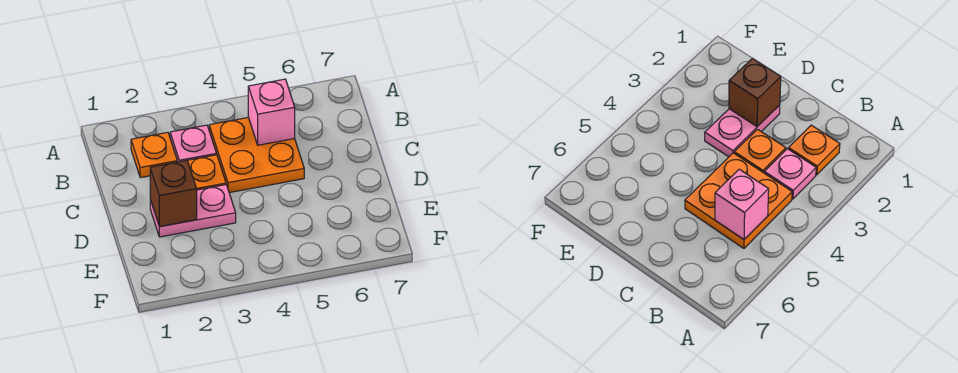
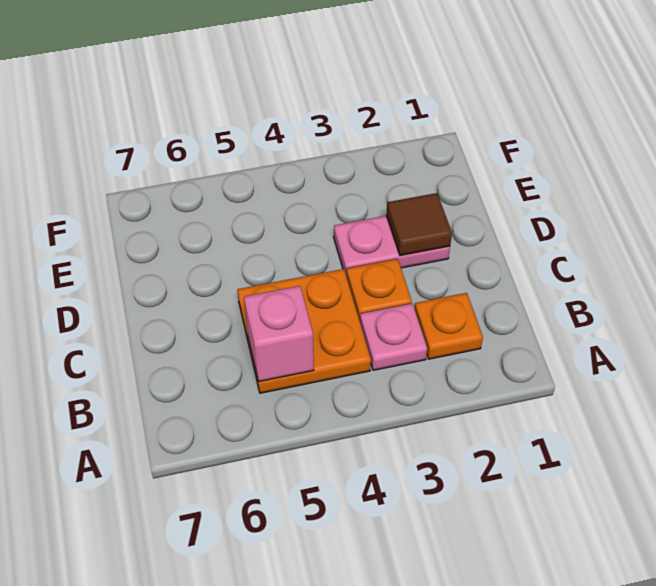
brown 1x1 brick [150,160,197,227] -> brown 1x1 tile [386,193,452,256]

